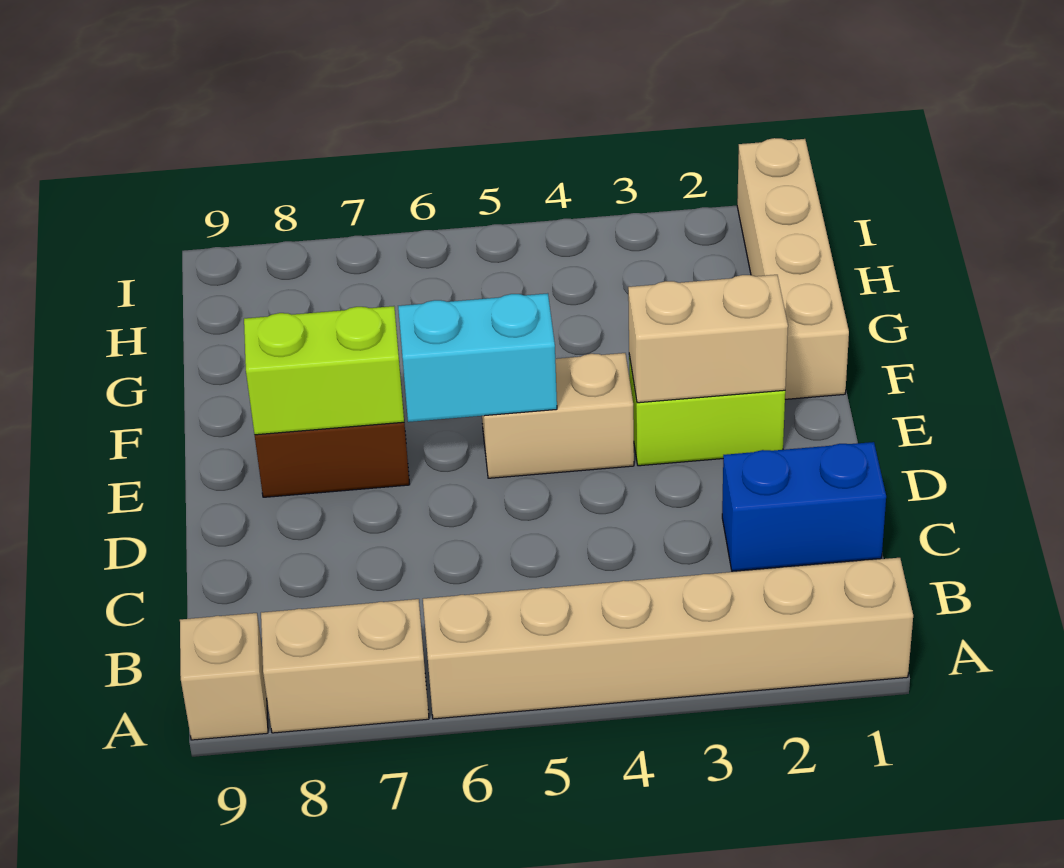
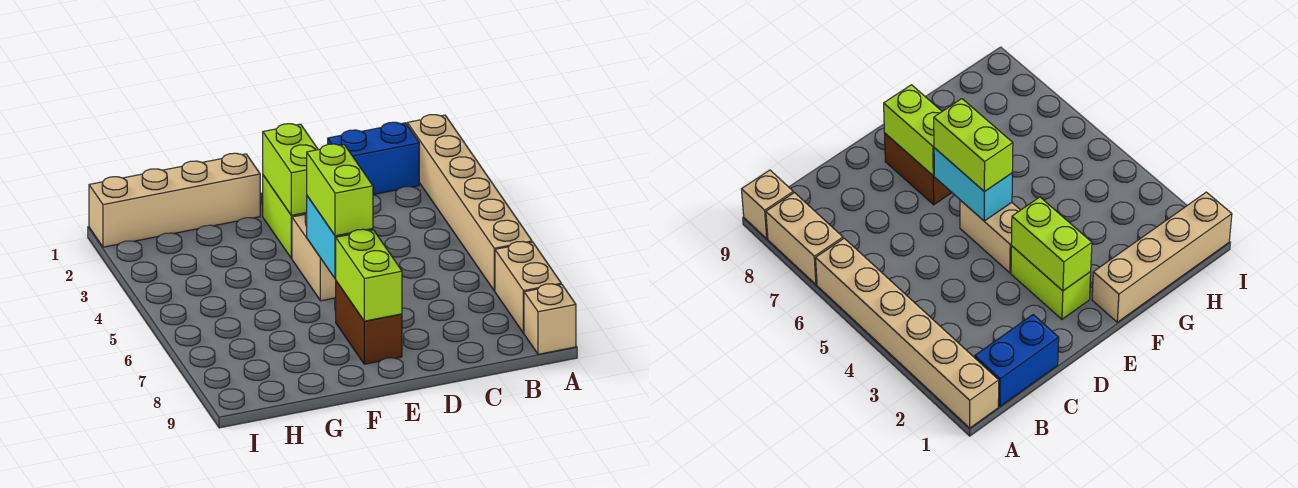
blue 1x2 brick [722,442,886,571] -> blue 1x2 brick turned to [328,122,419,195]
tan 1x2 brick [628,275,788,403] -> lime 1x2 brick [263,124,318,215]
none -> lime 1x2 brick [307,144,373,236]

